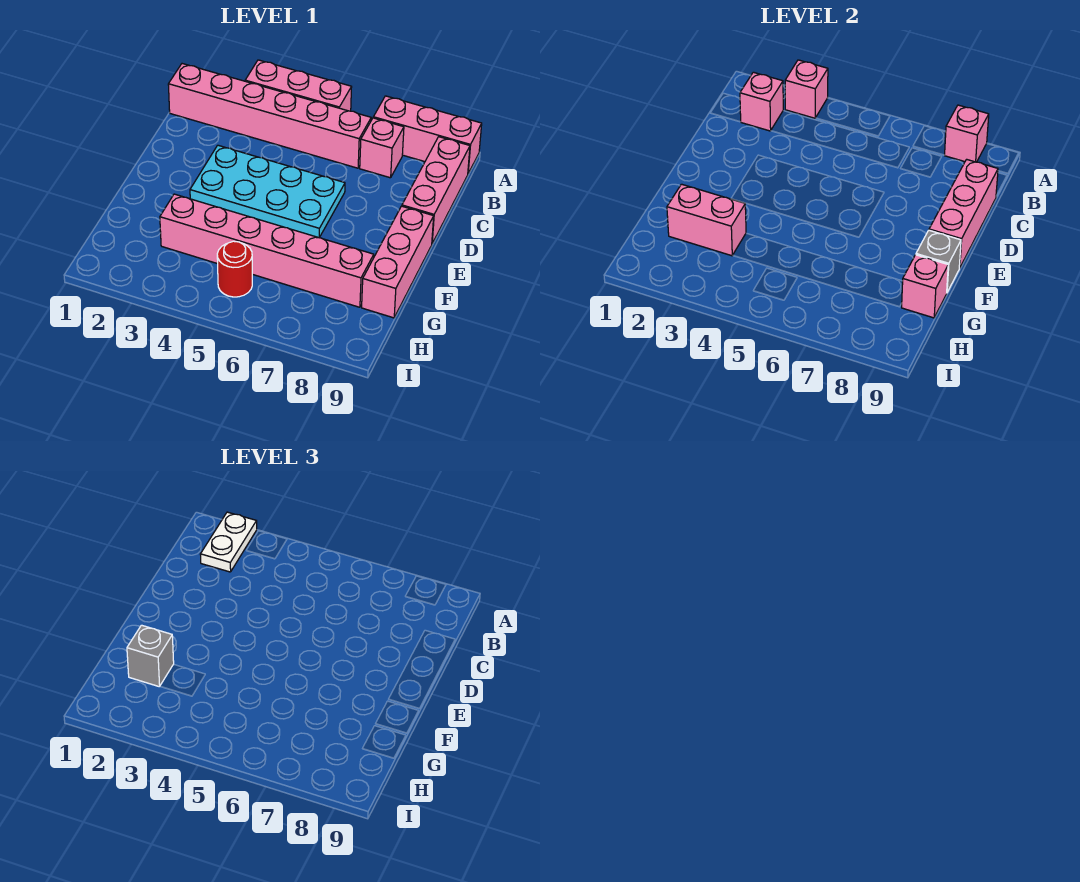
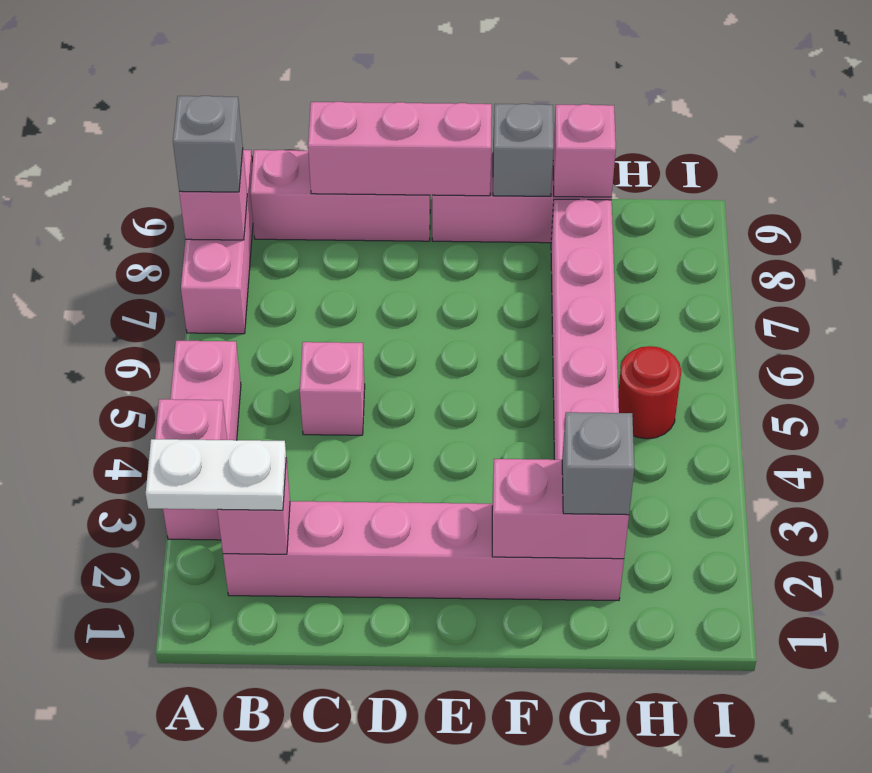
none -> grey 1x1 brick [173,96,243,192]
pink 1x6 brick [168,64,371,168] -> pink 1x6 brick turned to [223,501,624,601]
pink 1x1 brick [360,118,404,178] -> pink 1x1 brick moved to [300,342,365,435]
cyan 2x4 plate [190,145,345,238] -> none
pink 1x2 brick [667,184,746,256] -> pink 1x2 brick turned to [492,459,629,559]

